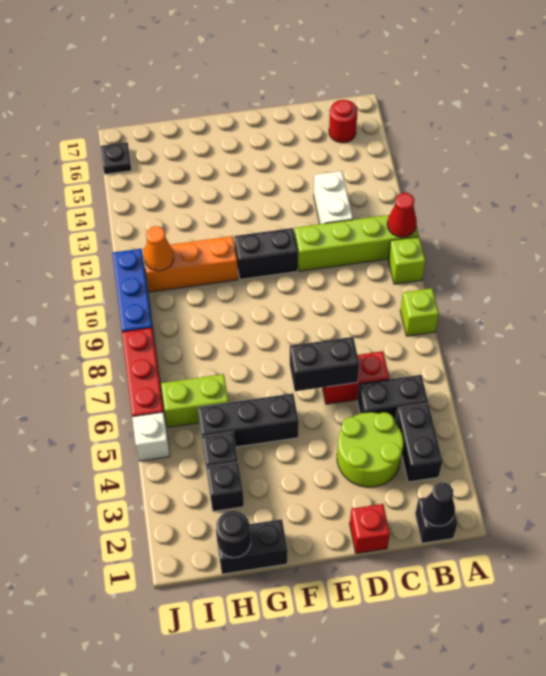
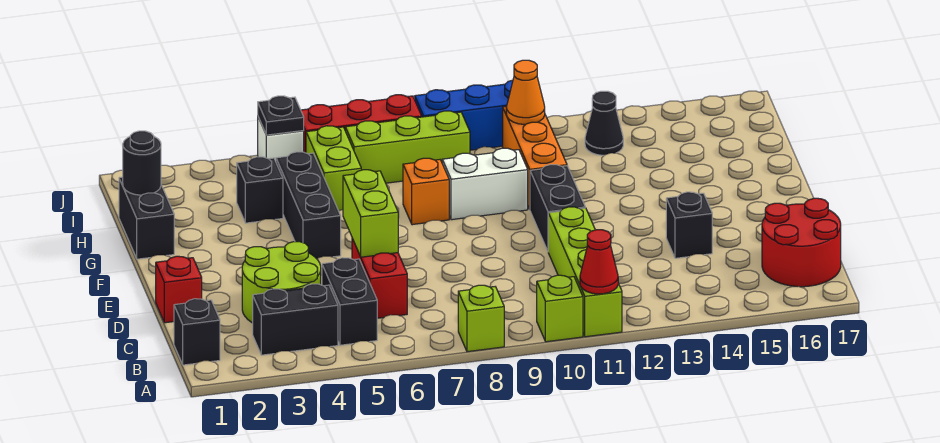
black 1x1 cone [422,482,455,526] -> black 1x1 cone moved to [585,91,623,155]
red 1x1 round brick [329,100,357,143] -> red 2x2 round brick [762,198,841,287]
white 1x2 brick [314,171,353,224] -> white 1x2 brick moved to [442,148,528,220]
black 1x2 brick [290,337,359,391] -> lime 1x2 brick [343,170,398,257]
none -> orange 1x1 brick [403,158,449,225]
black 1x1 brick [206,462,244,511] -> black 1x1 brick moved to [666,192,712,258]
none -> lime 1x3 brick [345,111,470,183]
black 1x1 plate [100,142,132,174] -> black 1x1 plate moved to [258,96,304,135]

